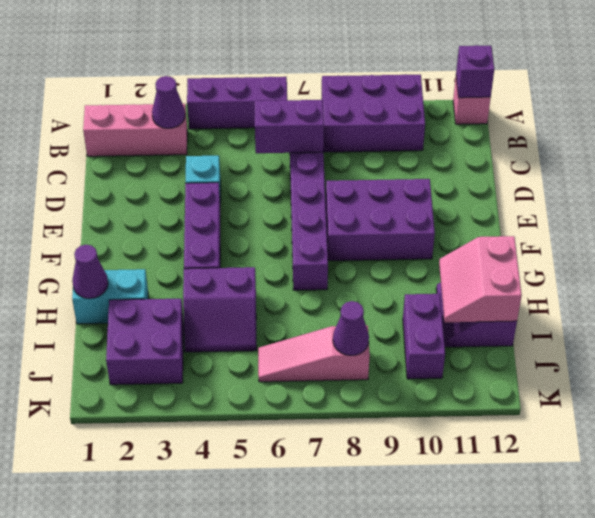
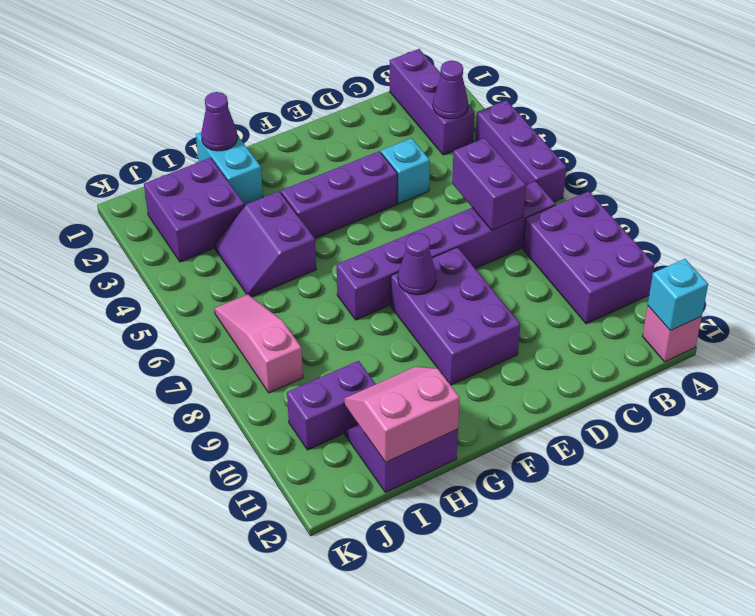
purple 1x1 brick [456,45,494,98] -> cyan 1x1 brick [648,259,708,331]
pink 1x3 brick [83,104,187,156] -> purple 1x3 brick [390,49,475,155]
purple 1x1 cone [333,301,369,356] -> purple 1x1 cone moved to [398,233,436,295]

